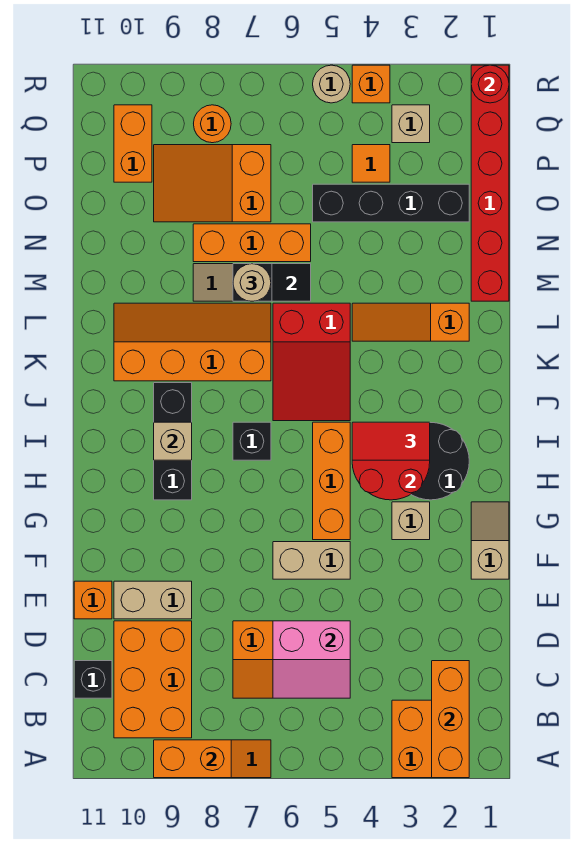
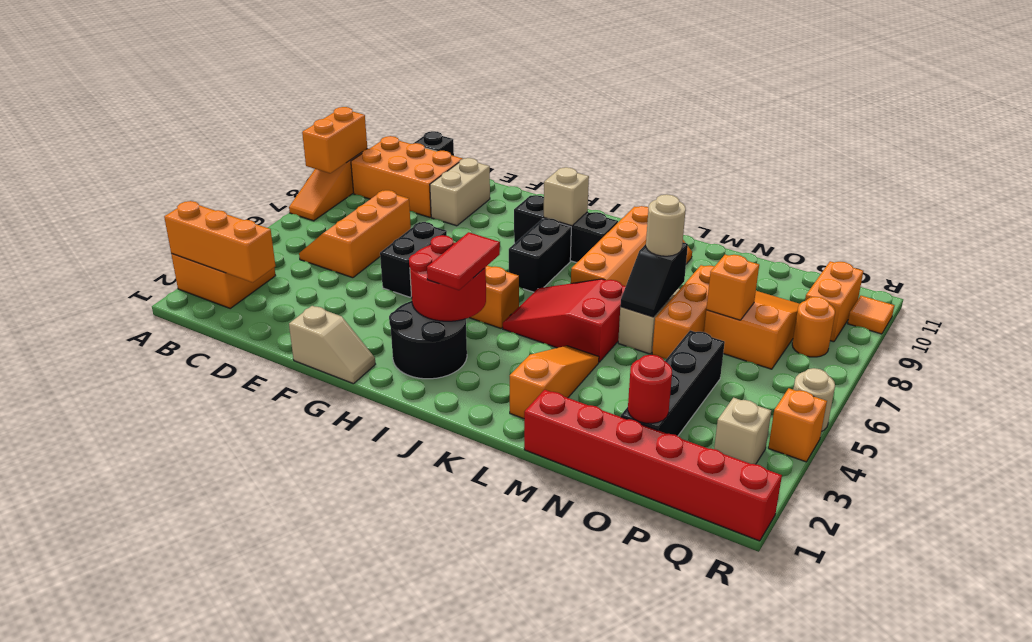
pink 2x2 slope [273,621,350,698] -> none
orange 1x1 brick [74,581,112,619] -> orange 1x1 brick moved to [706,255,759,320]
tan 1x2 brick [273,542,350,579] -> black 1x2 brick [380,222,447,297]
tan 1x1 brick [392,502,430,540] -> none
black 1x1 brick [233,422,271,460] -> black 1x2 brick [509,218,571,292]
orange 1x1 tile [352,145,390,182] -> orange 1x1 tile moved to [848,296,894,334]
orange 1x2 brick [114,105,152,182] -> orange 1x2 brick turned to [805,261,863,342]
red 1x1 round brick [471,65,509,103] -> red 1x1 round brick moved to [628,355,672,423]

